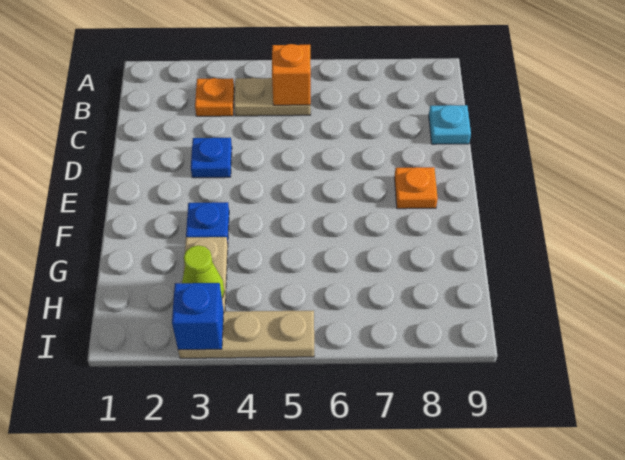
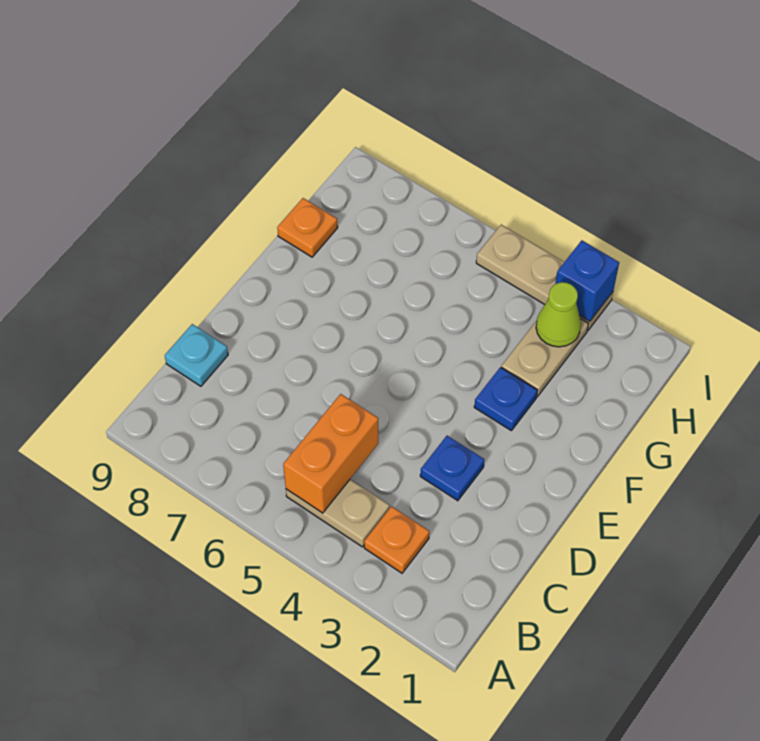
orange 1x1 brick [272,44,311,105] -> orange 1x2 brick [283,394,378,513]
orange 1x1 plate [394,167,438,209] -> orange 1x1 plate moved to [277,198,338,257]

